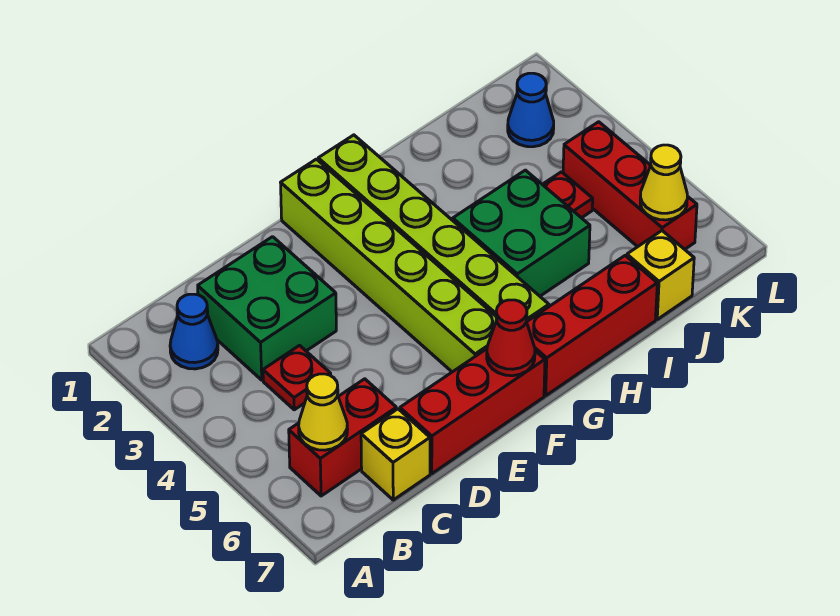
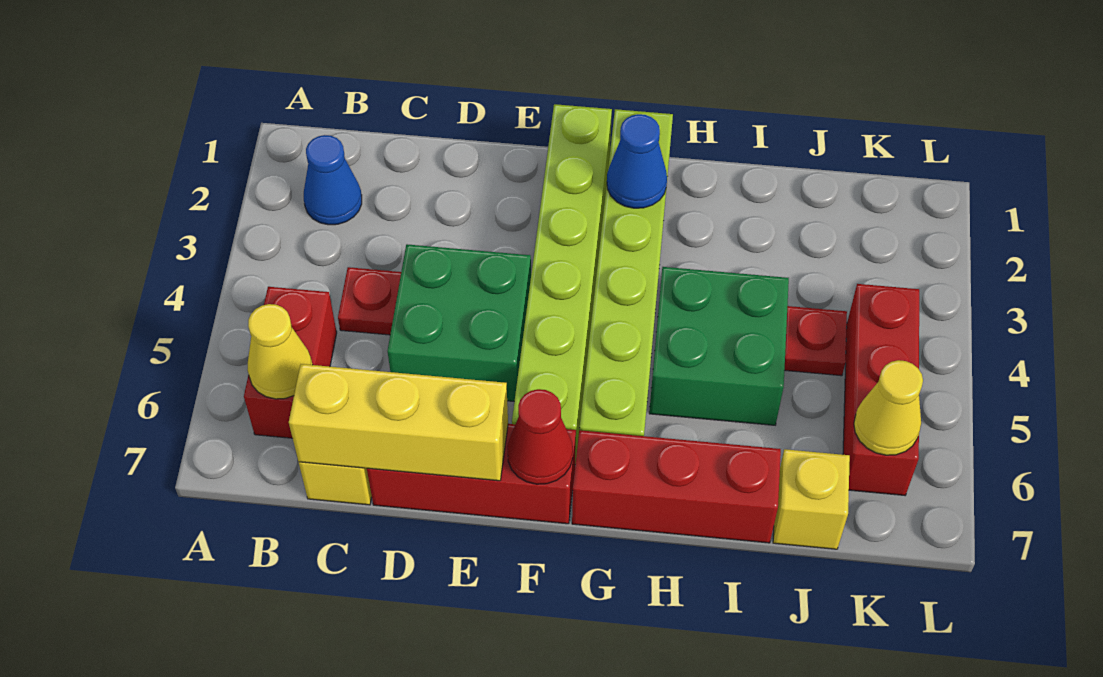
red 1x2 brick [289,379,396,496] -> red 1x2 brick turned to [244,287,337,438]
green 2x2 brick [198,237,336,380] -> green 2x2 brick moved to [387,244,531,401]
none -> yellow 1x3 brick [289,364,508,481]
blue 1x1 cone [508,73,554,147] -> blue 1x1 cone moved to [607,114,667,208]

